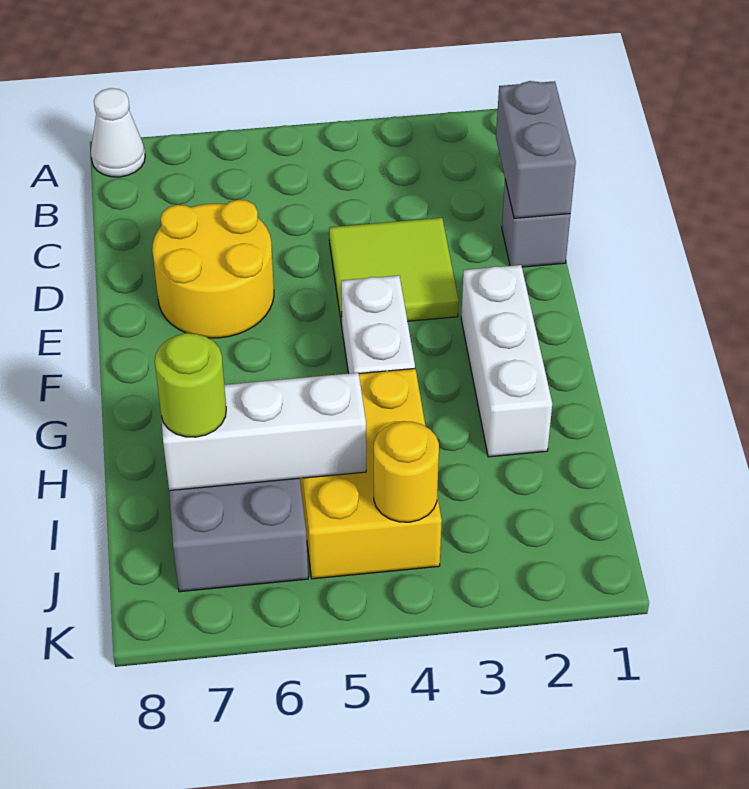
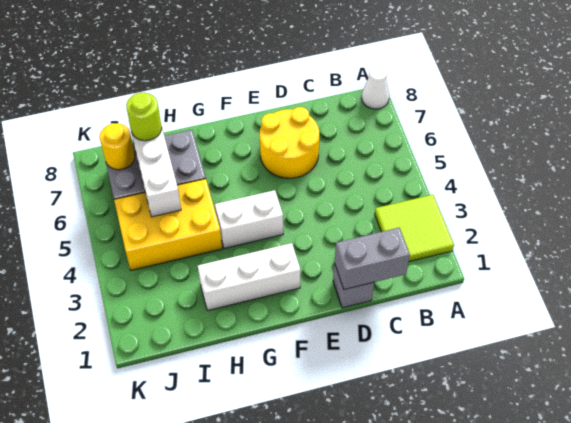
lime 2x2 tile [329,218,459,325] -> lime 2x2 tile moved to [375,195,454,262]
yellow 1x1 round brick [374,421,439,522] -> yellow 1x1 round brick moved to [100,123,135,170]

